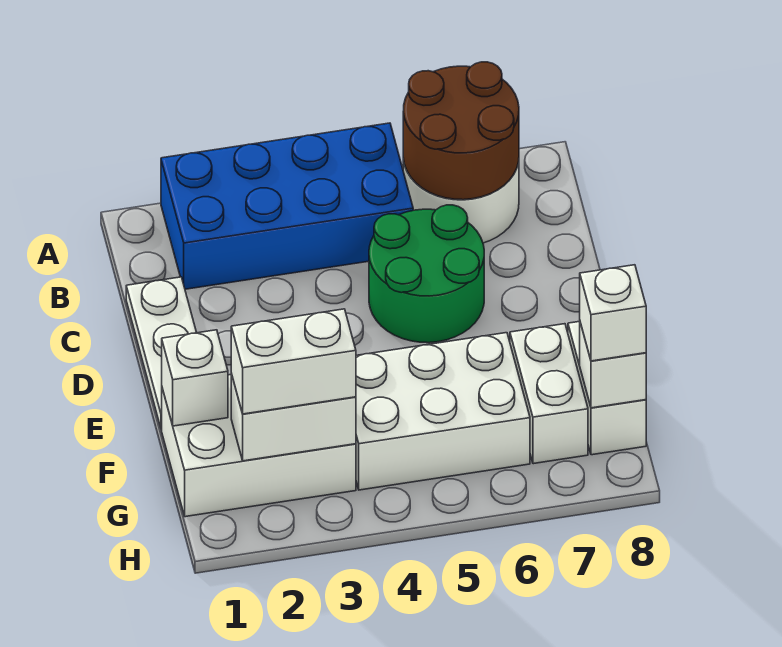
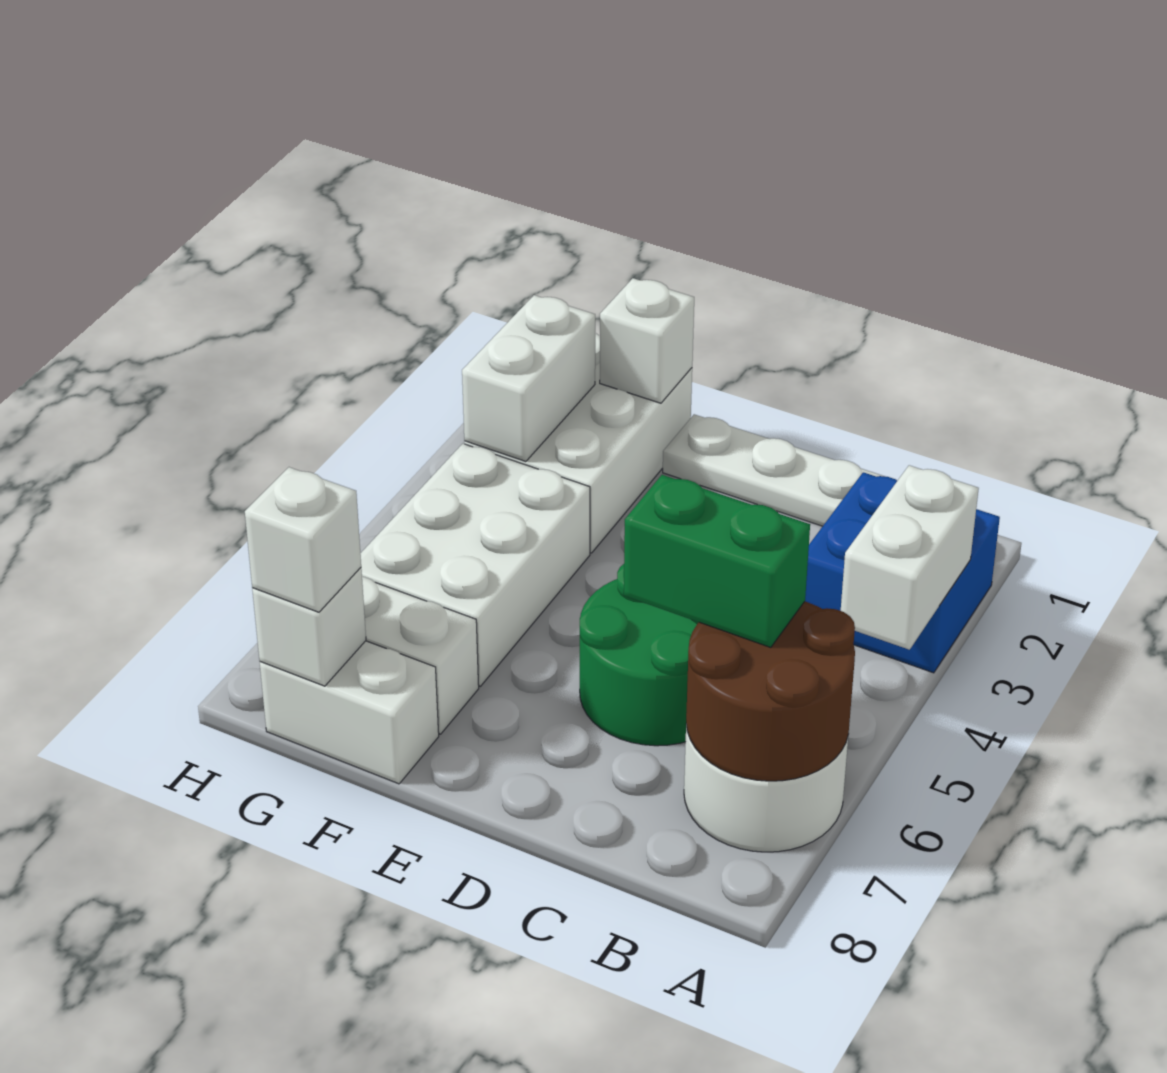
blue 2x4 brick [161,123,413,289] -> blue 2x2 brick [805,472,1000,673]
none -> green 1x2 brick [624,475,810,648]
white 1x2 brick [231,309,356,414] -> white 1x2 brick moved to [841,465,979,650]

